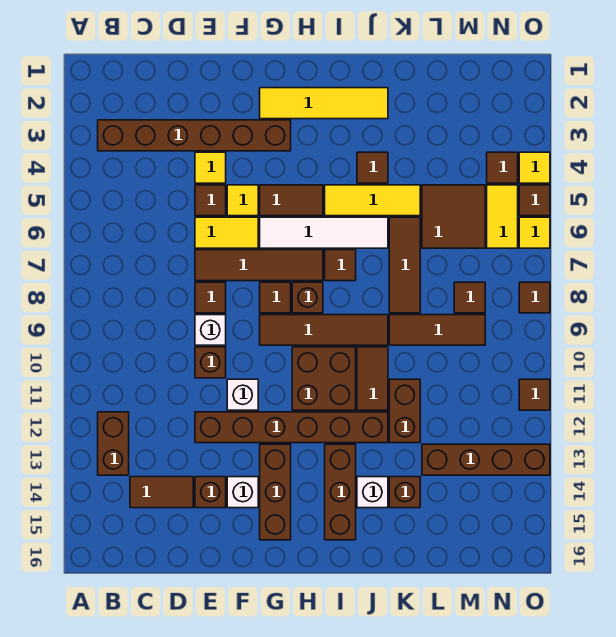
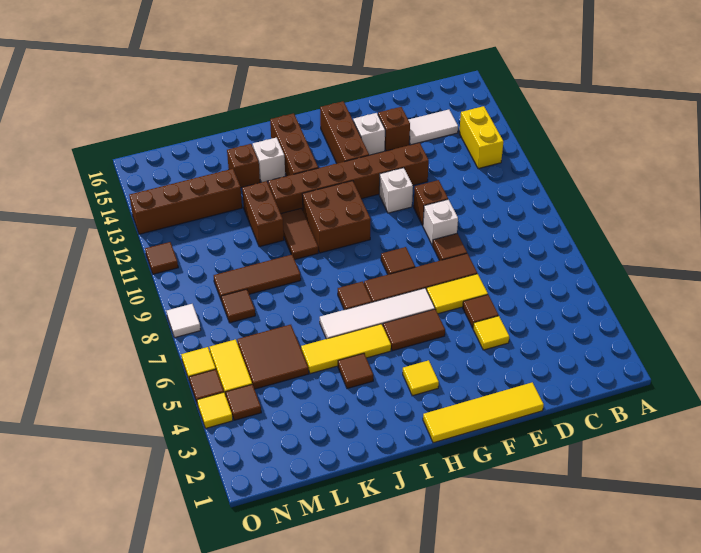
brown 1x6 brick [98,120,291,151] -> none
brown 1x2 brick [98,412,129,475] -> yellow 1x2 brick [459,106,503,169]
brown 1x2 tile [130,477,193,508] -> white 1x2 tile [408,110,458,145]
yellow 1x1 tile [227,185,258,216] -> yellow 1x1 tile moved to [403,360,439,396]
yellow 1x4 tile [260,88,388,119] -> yellow 1x4 tile moved to [423,382,544,443]
brown 1x4 tile [260,315,388,345] -> none
brown 1x1 brick [292,282,323,313] -> none
brown 1x3 tile [389,217,420,313] -> none
brown 1x1 tile [519,282,550,313] -> white 1x1 tile [167,304,201,338]

